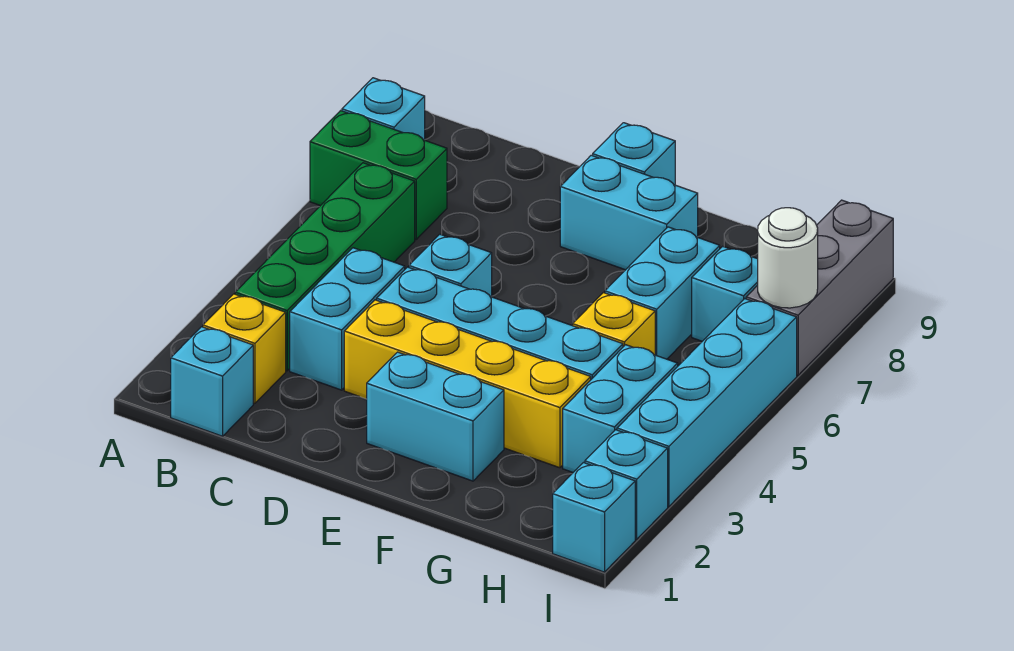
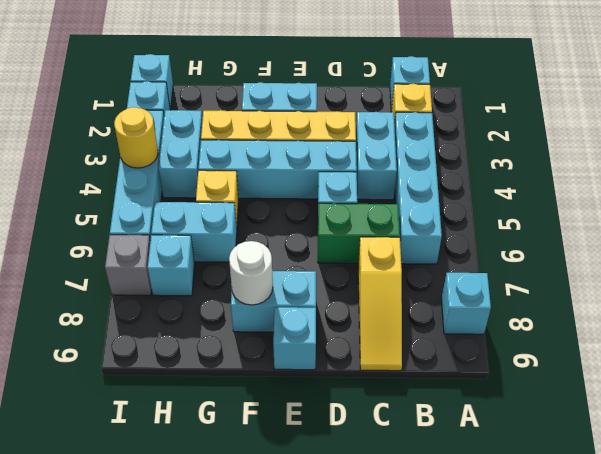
green 1x2 brick [310,111,447,239] -> green 1x2 brick moved to [318,203,400,263]
green 1x4 brick [235,163,415,371] -> cyan 1x4 brick [394,112,442,264]
none -> yellow 1x3 slope [358,237,402,371]
cyan 1x2 brick [605,227,720,359] -> cyan 1x2 brick turned to [151,202,237,262]
none -> yellow 1x1 round brick [114,107,158,168]
grey 1x3 brick [746,200,893,375] -> grey 1x1 brick [105,235,152,295]
white 1x1 round brick [758,208,818,308] -> white 1x1 round brick moved to [229,241,273,305]

